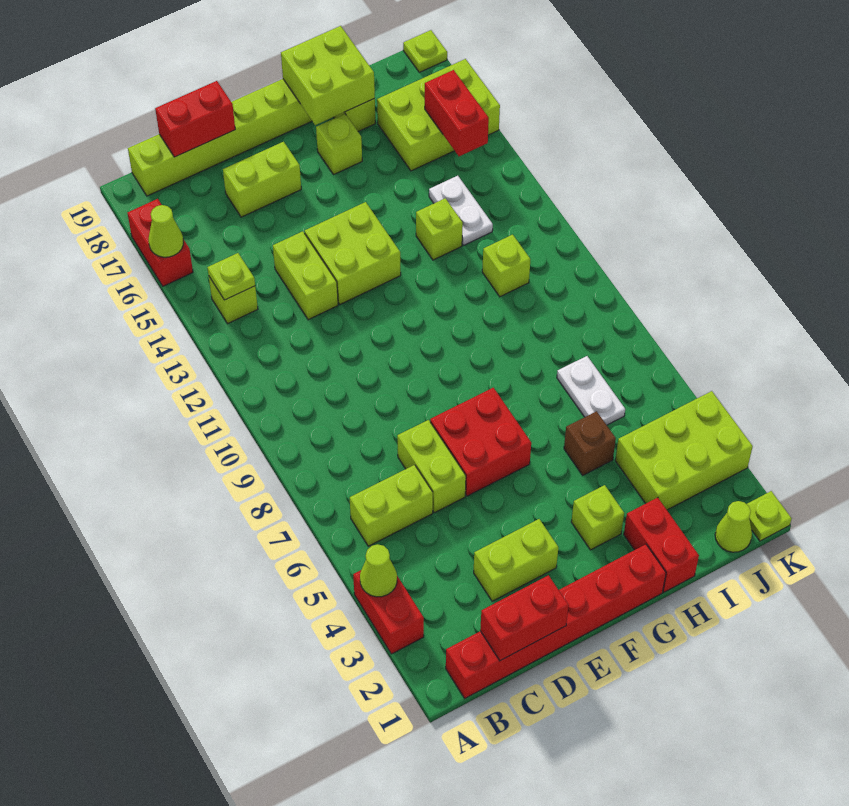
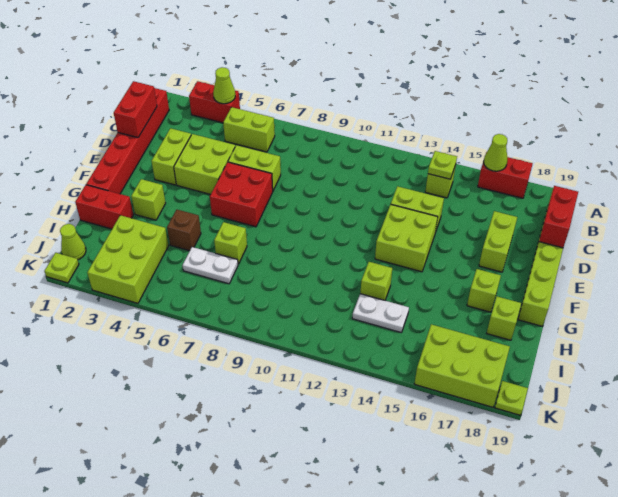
lime 1x2 brick [350,465,433,546] -> lime 1x2 brick turned to [223,107,275,152]
lime 2x2 brick [281,26,375,125] -> lime 2x2 brick moved to [174,134,235,194]
lime 1x1 brick [482,235,530,297] -> lime 1x1 brick moved to [214,222,247,264]
lime 2x3 brick [377,59,500,171] -> lime 2x3 brick turned to [414,324,510,407]
red 1x2 brick [425,70,489,156] -> none

